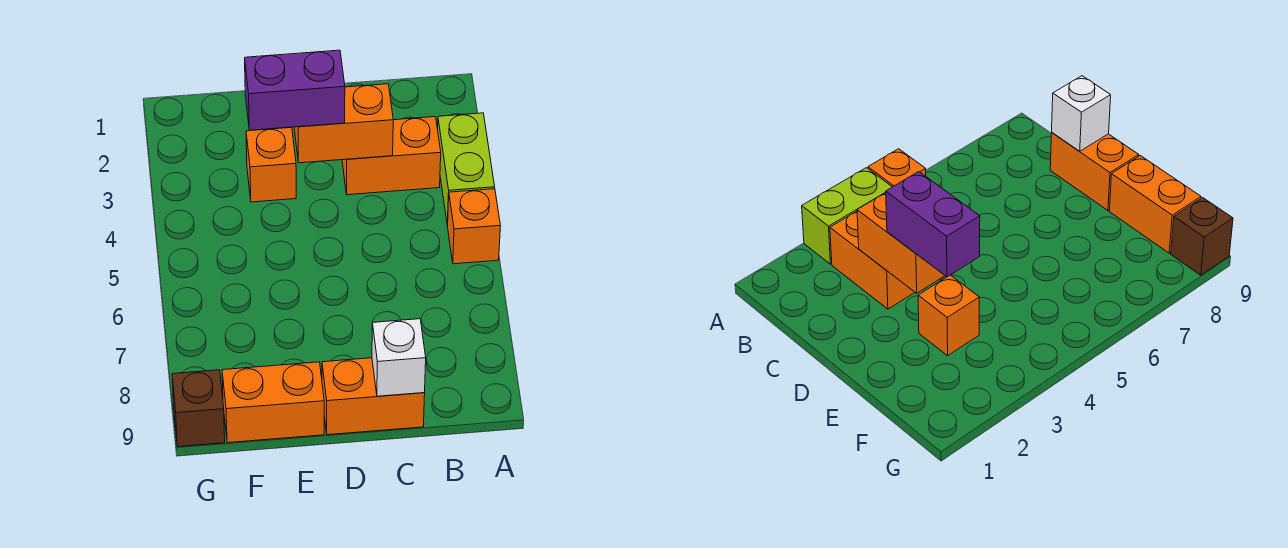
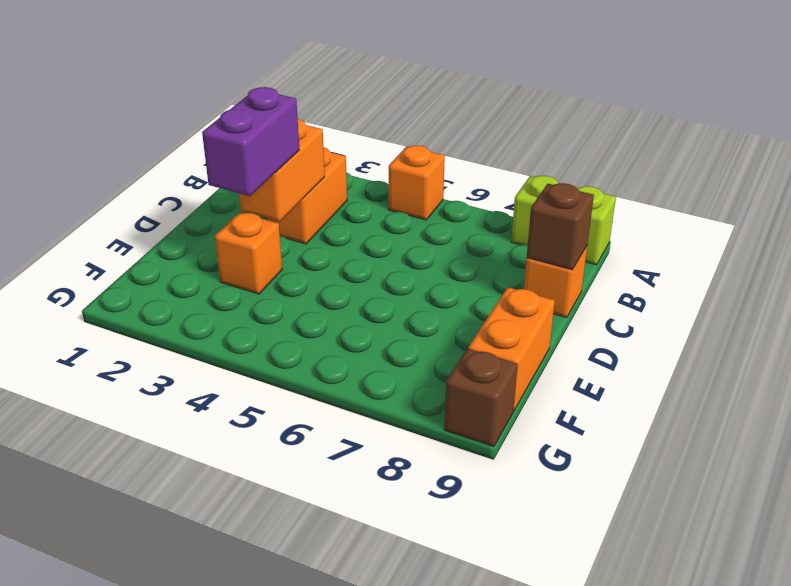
lime 1x2 brick [438,113,495,225] -> lime 1x2 brick moved to [511,176,616,265]
orange 1x2 brick [322,358,425,435] -> orange 1x1 brick [524,246,587,318]
white 1x1 brick [372,319,426,396] -> brown 1x1 brick [527,183,594,270]

